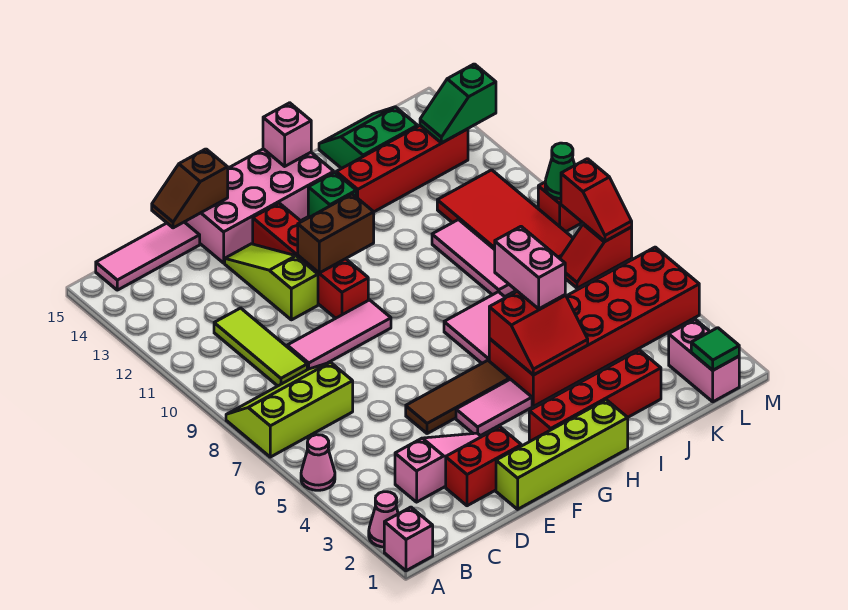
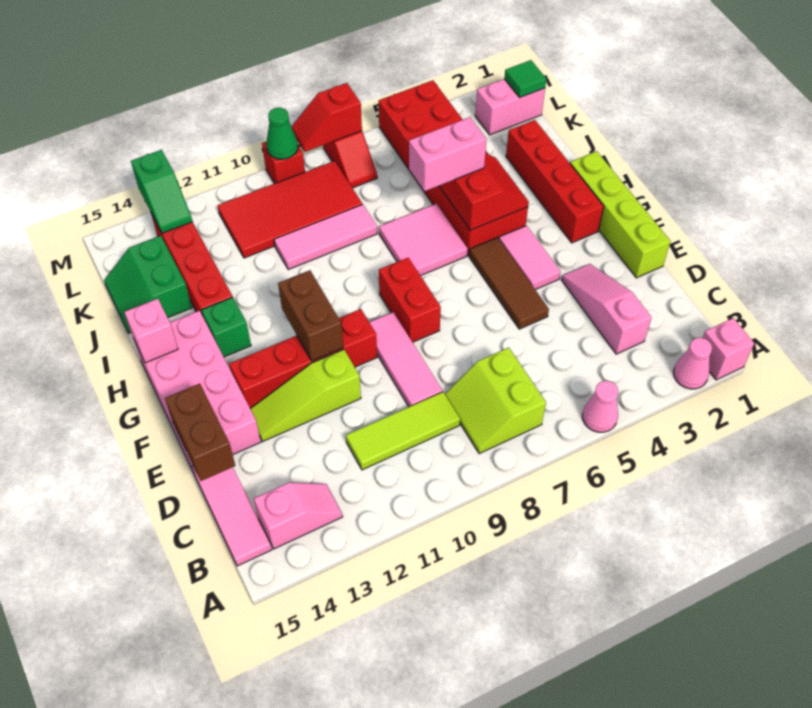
lime 2x3 slope [226,362,353,457] -> lime 2x2 slope [445,348,546,454]
none -> pink 1x2 slope [254,482,343,549]
red 1x2 brick [446,427,521,506] -> red 1x2 brick moved to [379,258,441,342]
brown 1x2 slope [152,149,228,228] -> brown 1x2 brick [165,384,235,481]
red 1x2 slope [561,159,632,241] -> red 1x2 slope turned to [291,83,362,152]

